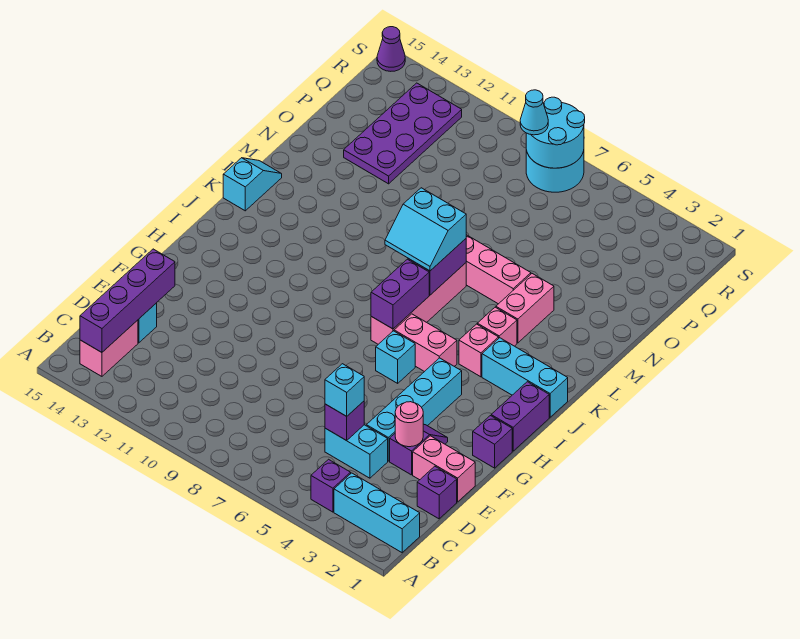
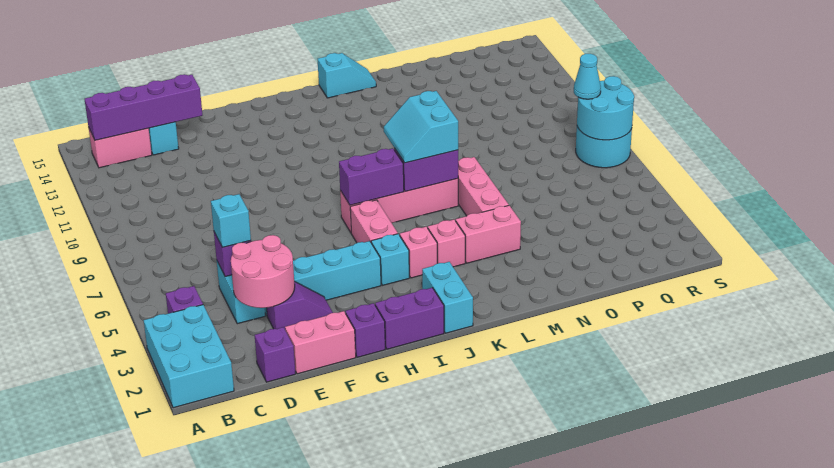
cyan 1x3 brick [334,473,420,553] -> cyan 2x3 brick [144,305,234,408]
pink 1x2 brick [413,436,475,502] -> pink 1x2 brick turned to [285,311,356,374]
pink 1x1 round brick [395,402,423,447] -> pink 2x2 round brick [231,235,295,308]
cyan 1x1 brick [376,331,415,383] -> cyan 1x1 brick moved to [371,234,409,285]
cyan 1x3 brick [482,338,568,417] -> cyan 1x2 brick [422,262,473,333]
purple 2x4 plate [344,83,462,184] -> none
purple 1x1 cone [377,27,405,71] -> none

